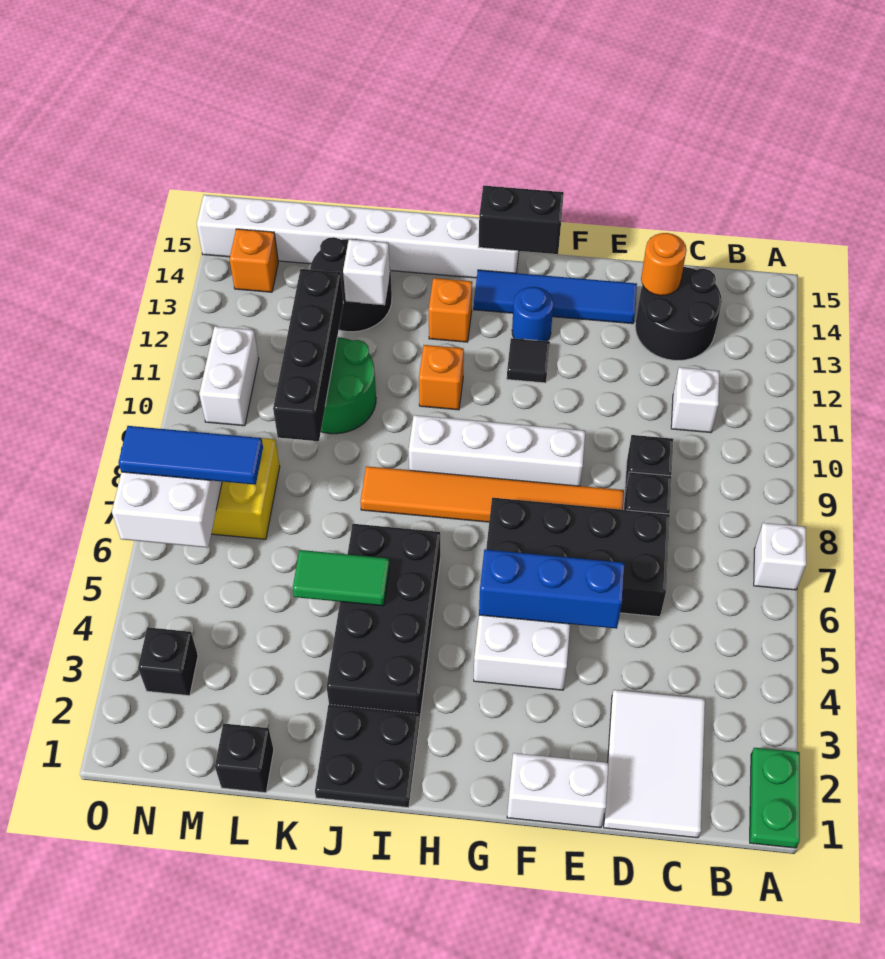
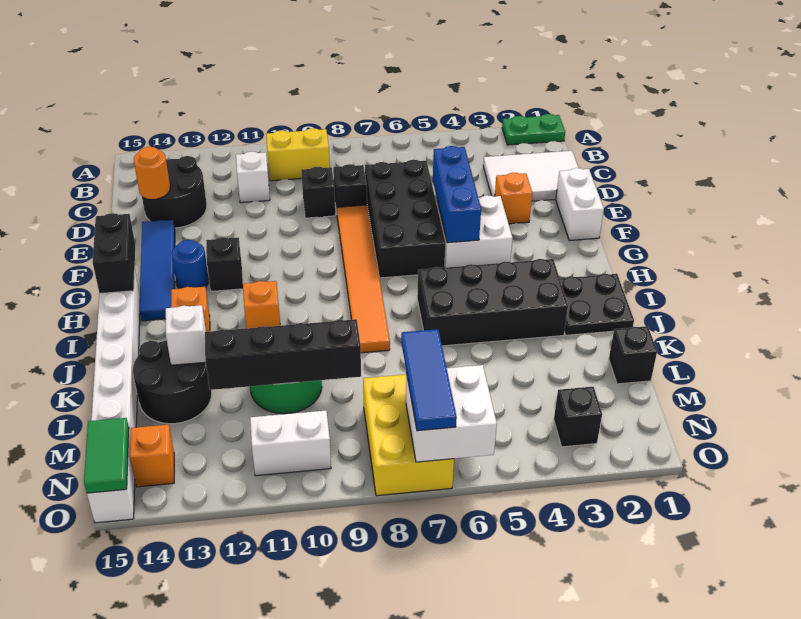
white 1x1 brick [754,523,806,590] -> none
none -> yellow 1x2 brick [266,128,330,181]
none -> orange 1x1 brick [495,173,532,224]
white 1x4 brick [409,415,585,486] -> none
black 1x1 tile [507,338,550,383] -> black 1x1 brick [206,237,243,291]
green 1x2 tile [293,550,389,606] -> green 1x2 tile moved to [84,418,129,493]

